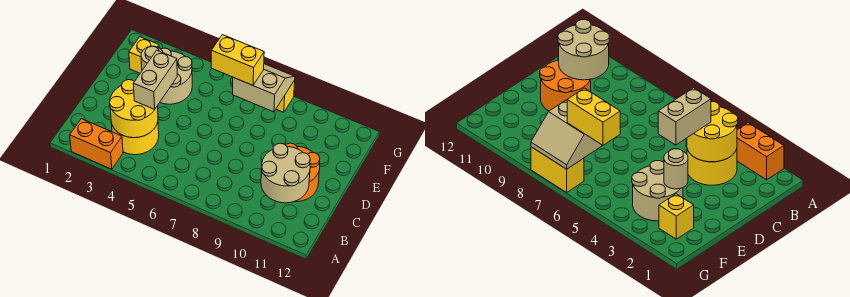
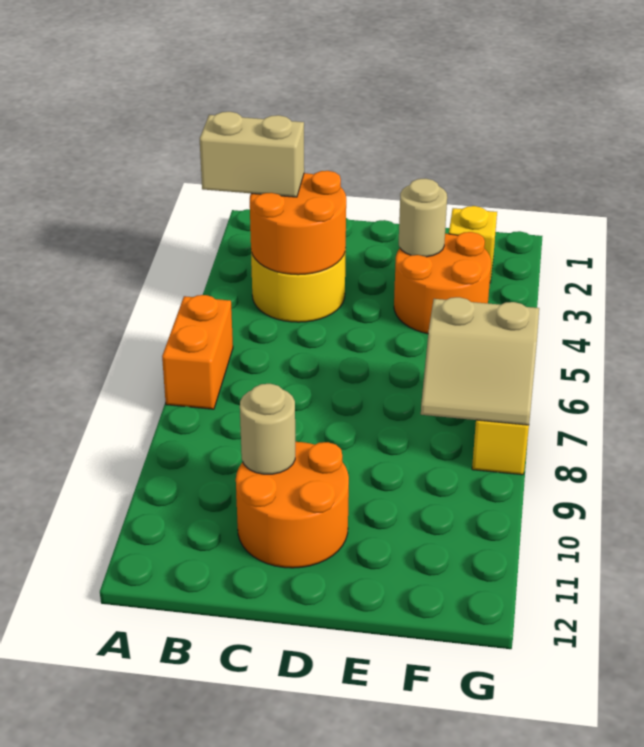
orange 1x2 brick [70,119,123,169] -> orange 1x2 brick moved to [162,295,233,409]
yellow 2x2 round brick [110,80,158,138] -> orange 2x2 round brick [250,171,346,275]
tan 2x2 round brick [261,143,310,203] -> tan 1x1 round brick [240,384,295,474]
tan 1x2 brick [133,50,177,110] -> tan 1x2 brick moved to [200,112,304,197]
tan 2x2 round brick [160,48,192,104] -> orange 2x2 round brick [394,232,491,334]
yellow 1x2 brick [211,35,264,85] -> none
tan 2x2 slope [233,64,295,112] -> tan 2x2 slope turned to [421,297,539,425]

